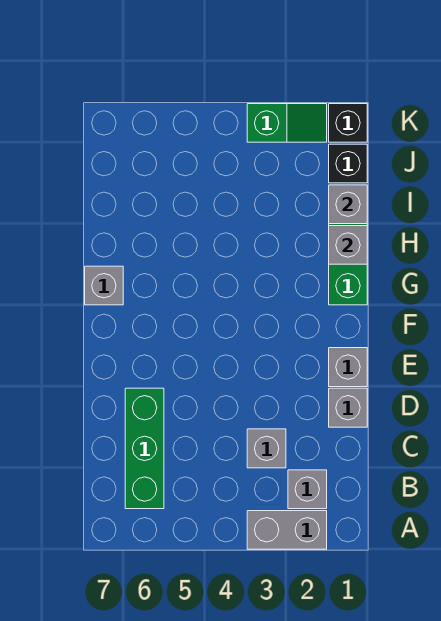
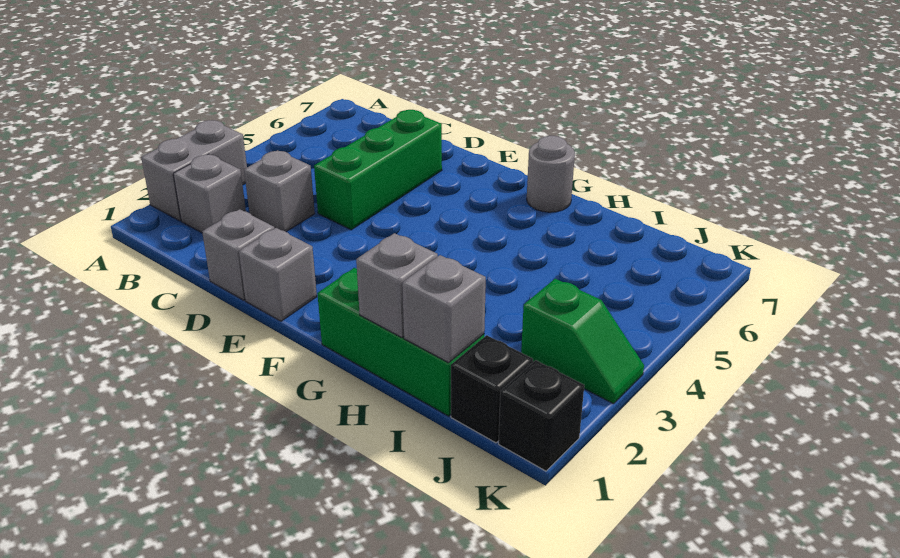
green 1x3 brick [125,388,164,509] -> green 1x3 brick turned to [314,110,442,230]
grey 1x1 brick [85,266,123,305] -> grey 1x1 round brick [527,136,575,212]
green 1x2 slope [247,104,327,142] -> green 1x2 slope turned to [521,279,644,404]

